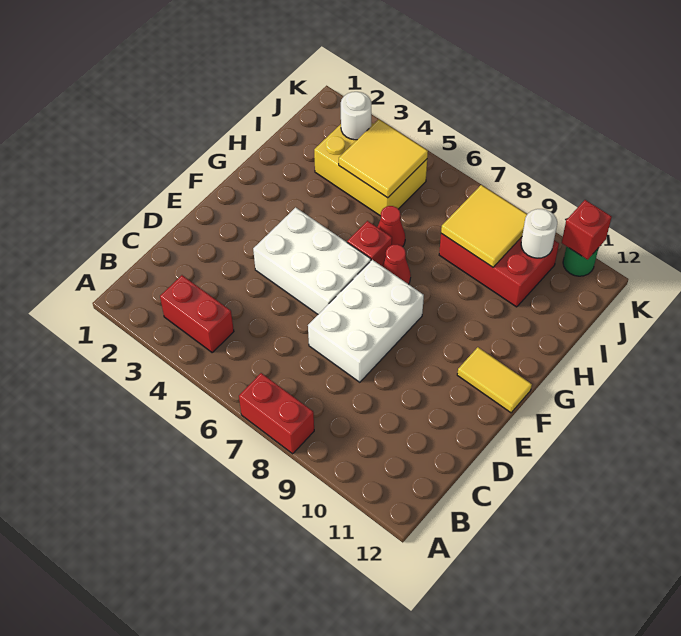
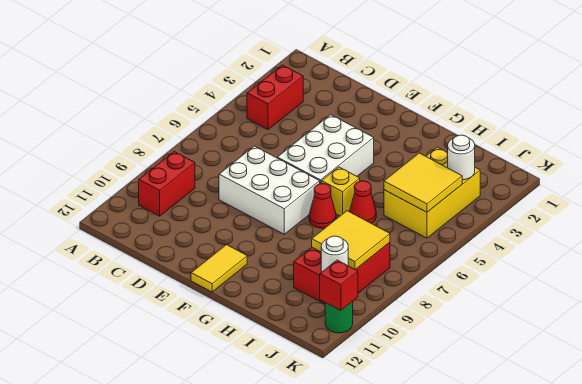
red 1x2 brick [239,373,314,454] -> red 1x2 brick moved to [139,152,195,216]
red 1x1 brick [347,221,392,266] -> yellow 1x1 brick [322,167,360,216]

